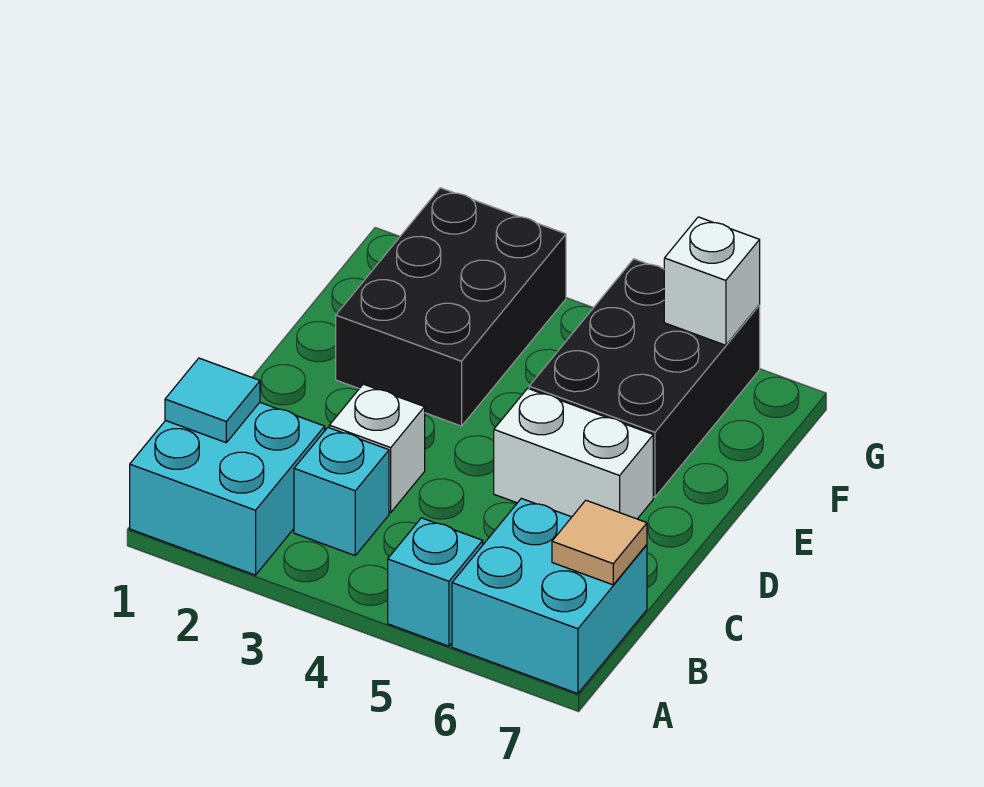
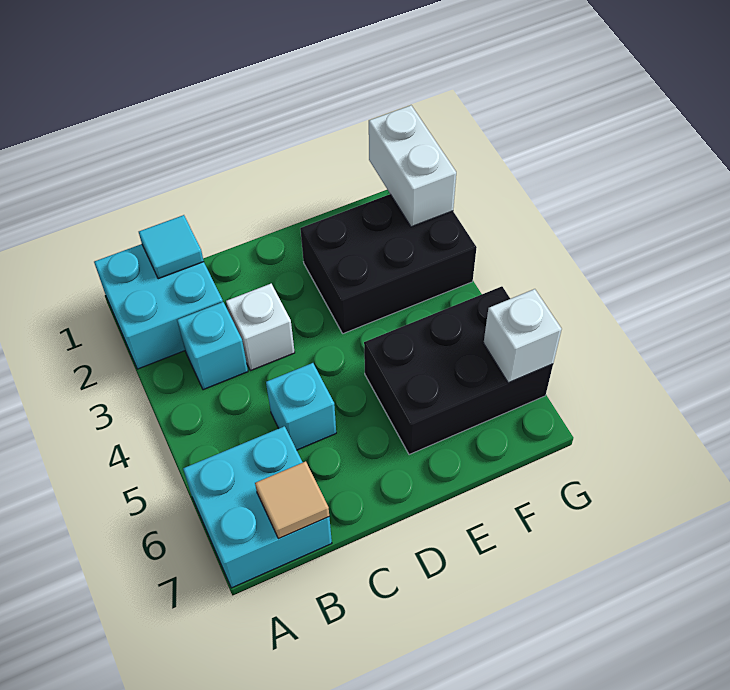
cyan 1x1 brick [388,518,483,646] -> cyan 1x1 brick moved to [266,363,336,450]
white 1x2 brick [494,388,653,519] -> white 1x2 brick moved to [369,105,456,227]

